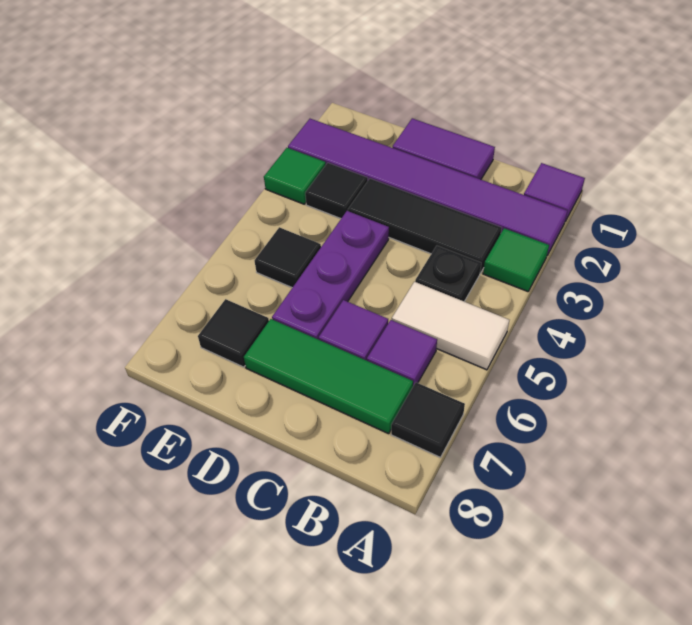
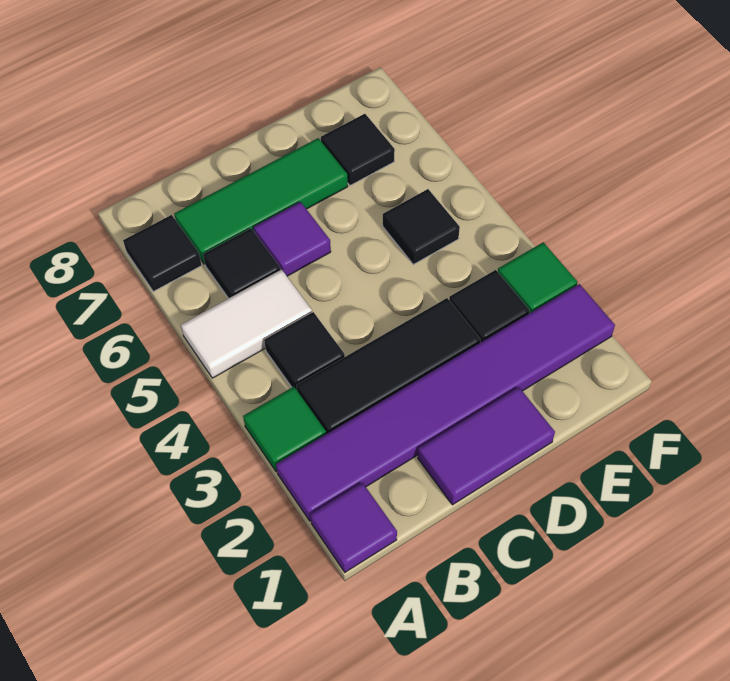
black 1x1 plate [415,246,481,302] -> black 1x1 tile [264,312,345,390]
purple 1x1 tile [367,320,437,386] -> black 1x1 tile [203,229,280,298]
purple 1x3 plate [272,211,389,340] -> none

